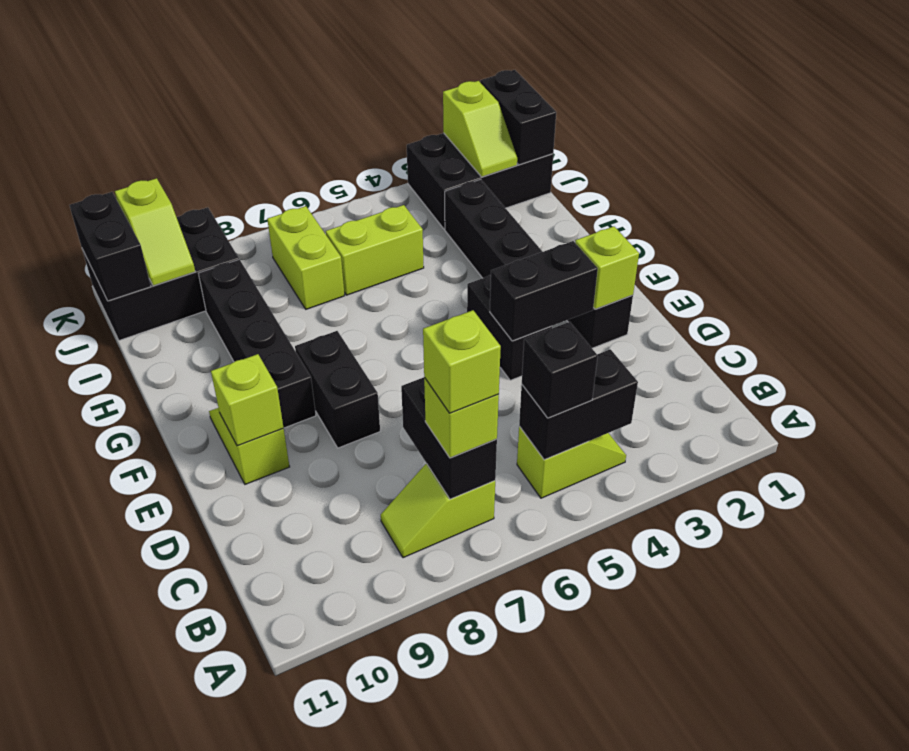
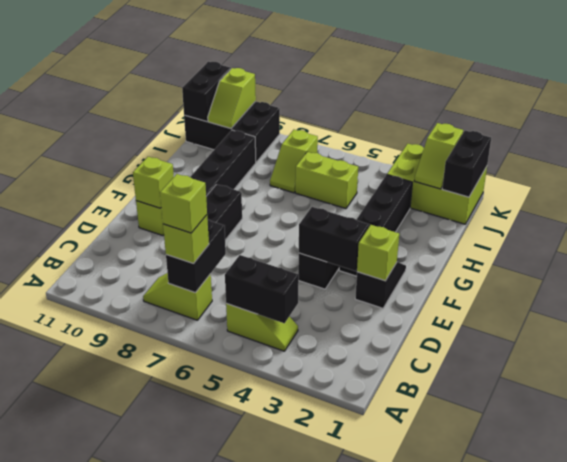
black 1x1 brick [522,322,598,418] -> none
lime 1x2 brick [267,206,345,309] -> lime 1x2 slope [270,130,318,193]
black 2x3 brick [407,133,553,229] -> lime 2x3 brick [387,144,487,224]

